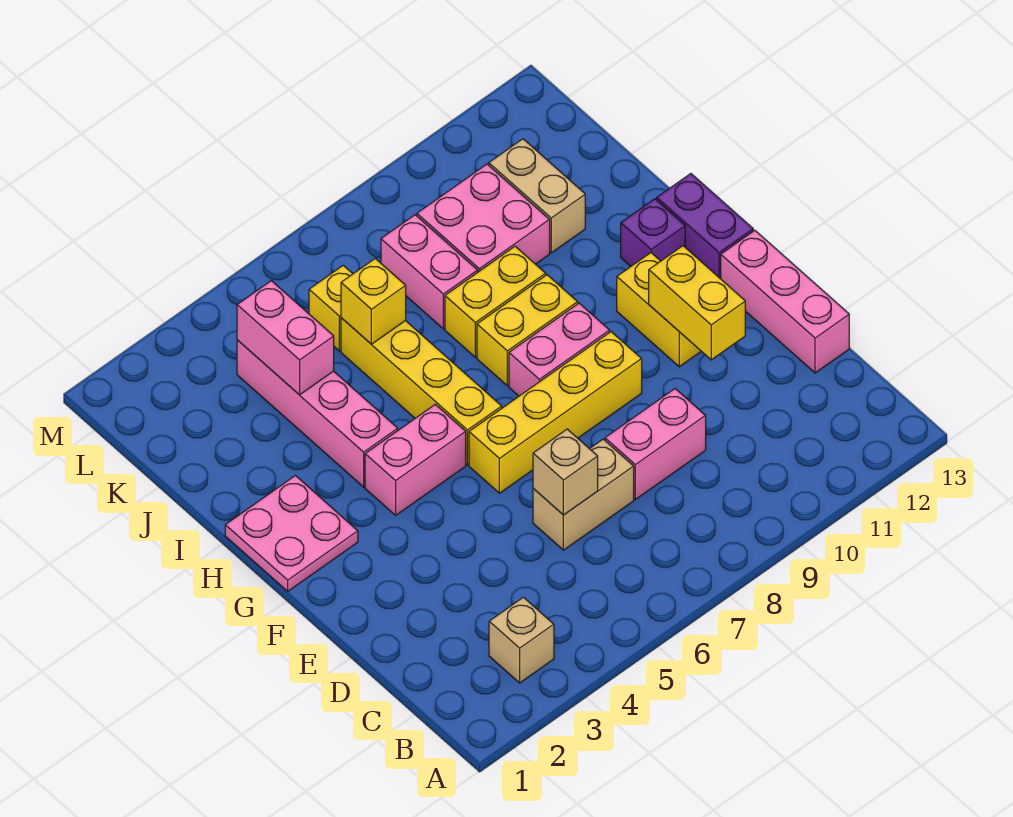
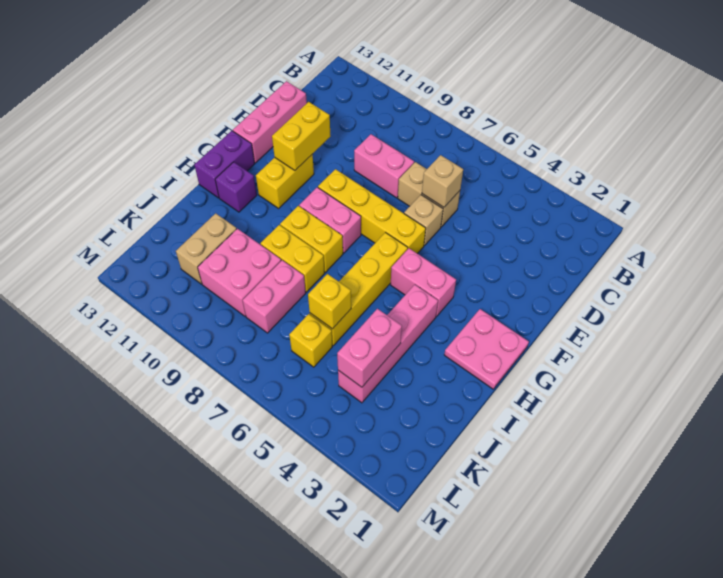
tan 1x1 brick [489,597,554,683] -> tan 1x1 brick moved to [404,195,443,245]

